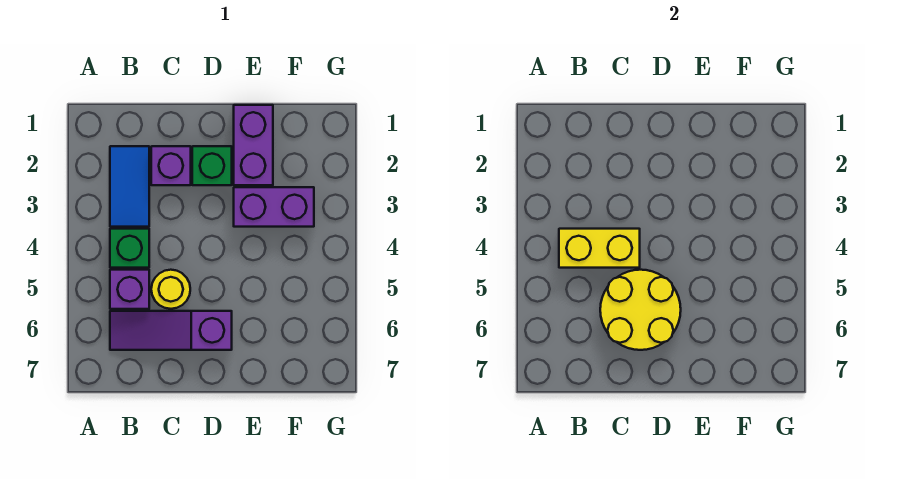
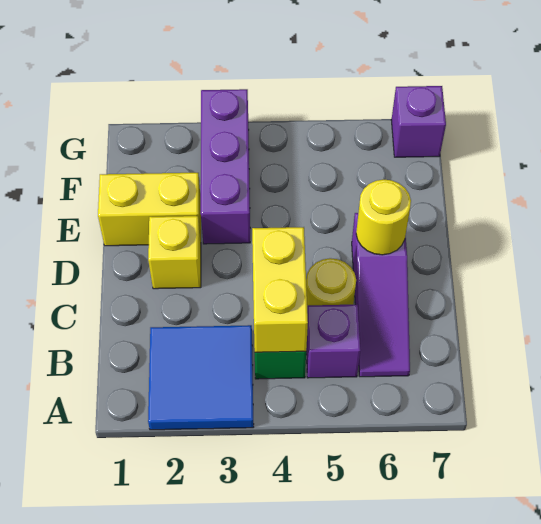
blue 1x2 tile [110,146,149,227] -> blue 2x2 tile [148,325,254,430]
purple 1x1 brick [151,146,191,185] -> purple 1x1 brick moved to [391,86,446,157]
yellow 2x2 round brick [600,270,681,350] -> yellow 1x1 round brick [356,180,411,255]
green 1x1 brick [192,146,232,185] -> yellow 1x1 brick [148,216,201,289]
purple 1x2 brick [234,105,273,185] -> yellow 1x2 brick [98,173,201,246]
purple 1x2 brick [234,187,314,227] -> purple 1x3 brick [201,89,250,244]

